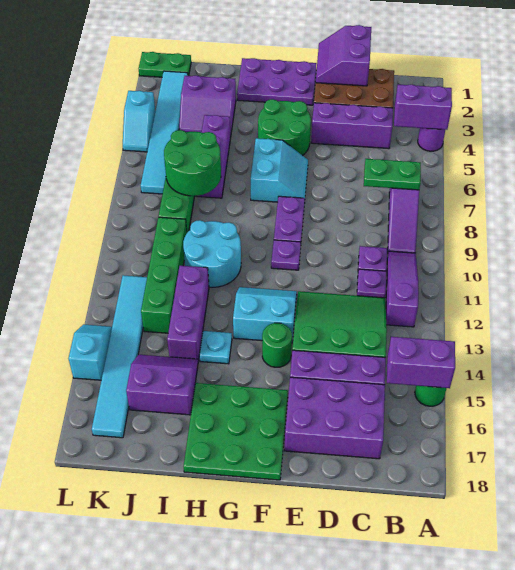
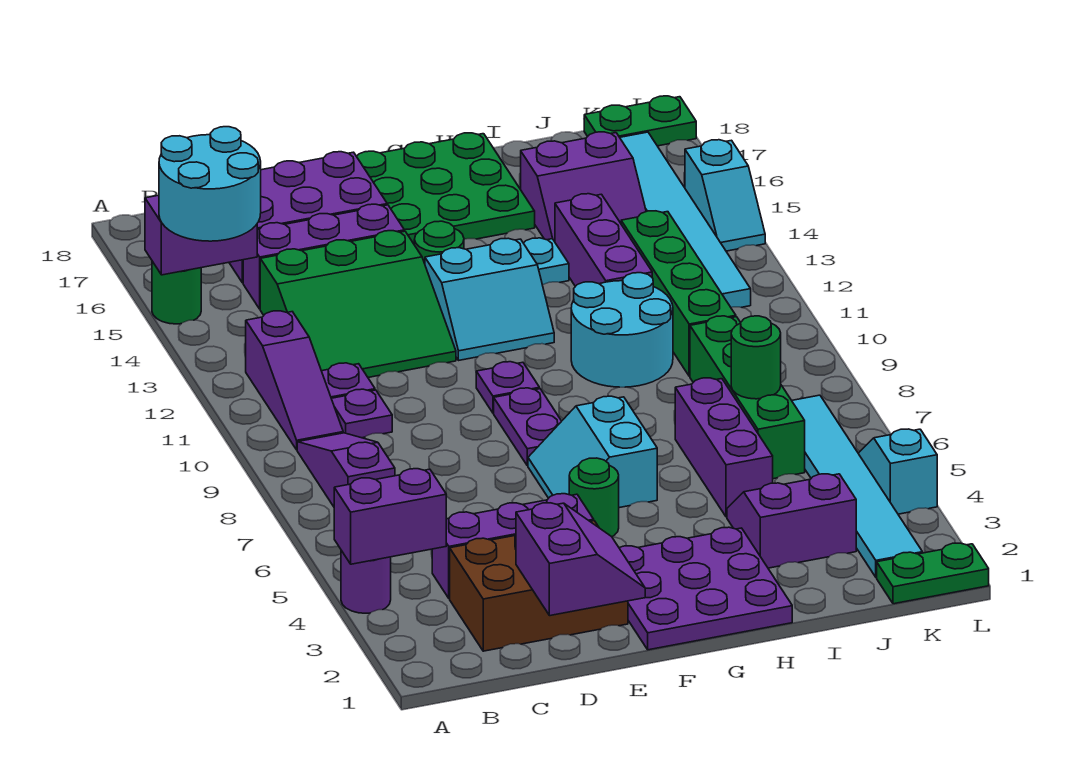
none -> cyan 2x2 round brick [159,127,261,241]
green 1x2 plate [364,159,421,190] -> green 1x2 plate moved to [584,96,696,146]
purple 2x3 plate [237,58,317,105] -> purple 3x3 plate [619,527,792,650]
green 2x2 round brick [258,99,311,156] -> green 1x1 round brick [569,458,619,537]
green 2x2 round brick [164,130,221,196] -> green 1x1 round brick [731,316,781,399]

